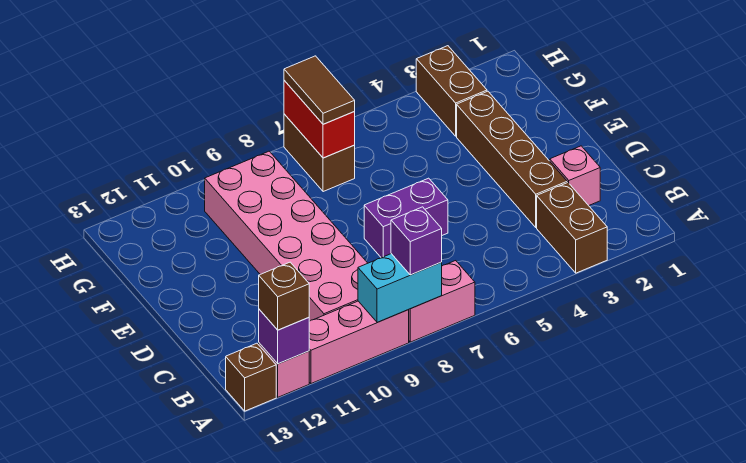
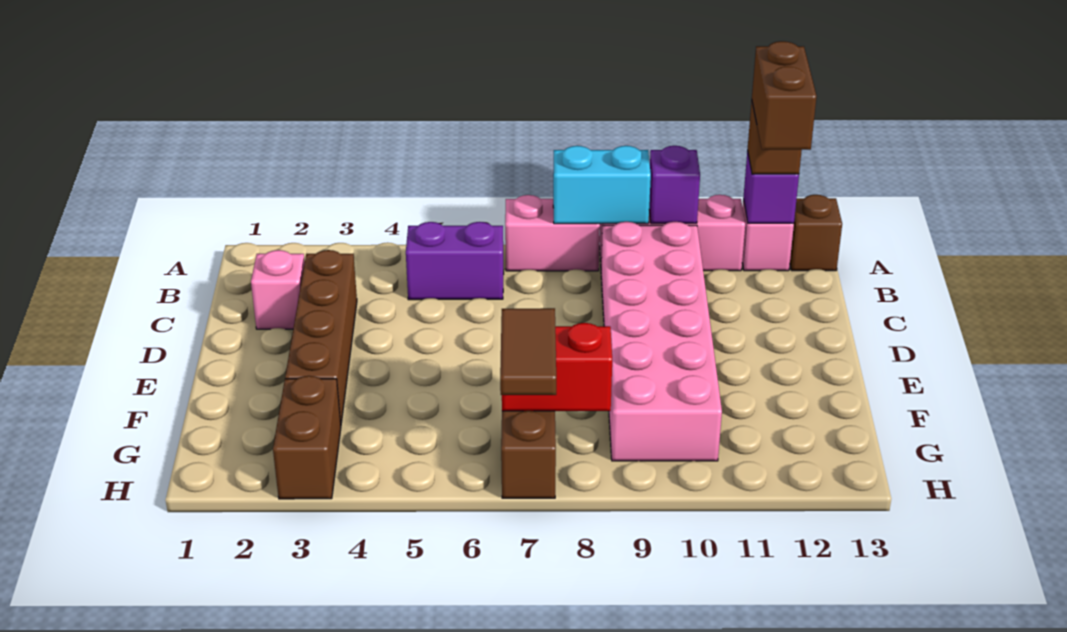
brown 1x2 brick [537,183,607,273] -> brown 1x2 brick moved to [752,41,817,150]
purple 1x1 brick [391,207,442,275] -> purple 1x1 brick moved to [649,146,700,224]
purple 1x2 brick [364,178,448,258] -> purple 1x2 brick moved to [406,222,504,300]
red 1x2 brick [284,80,355,158] -> red 1x2 brick turned to [502,323,612,411]

